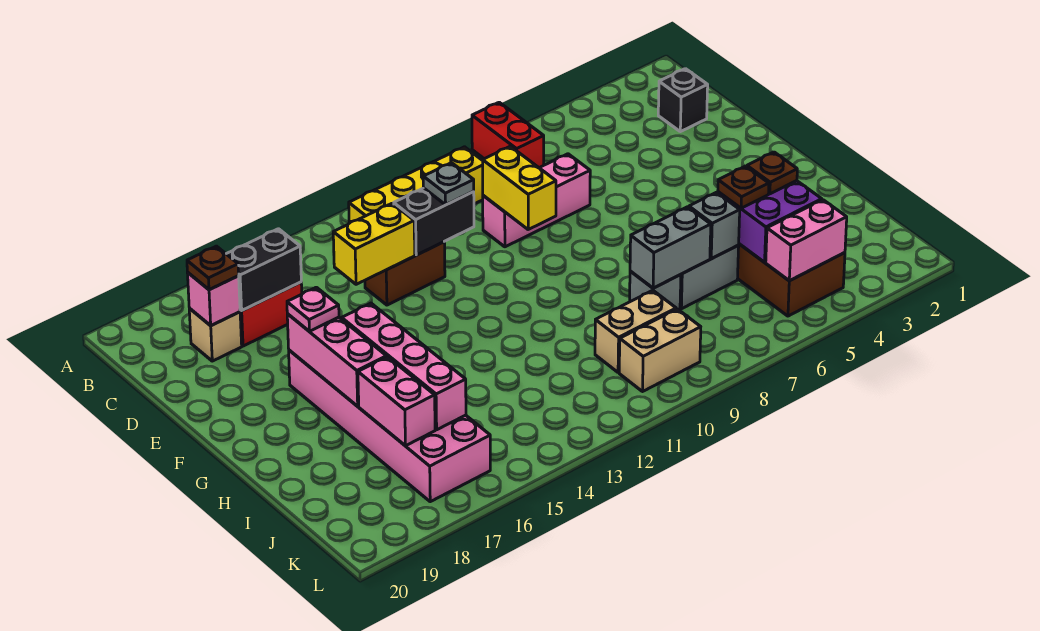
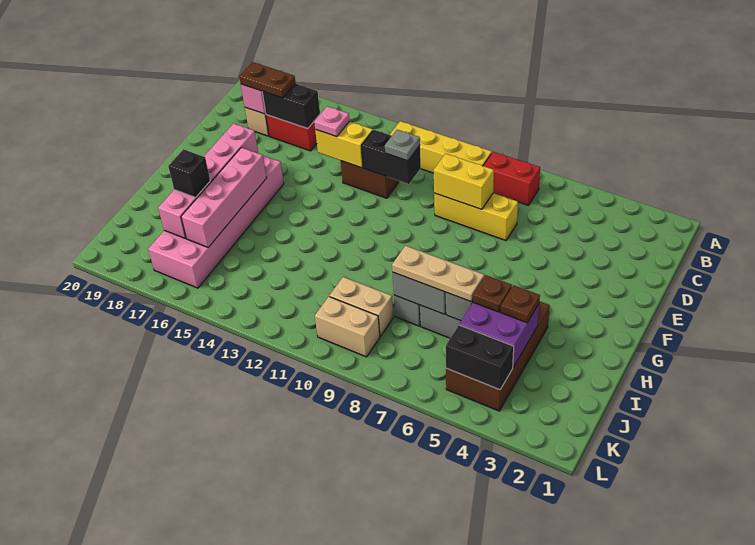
red 1x2 brick [472,102,544,168] -> red 1x2 brick turned to [483,152,540,206]
black 1x1 brick [658,69,708,132] -> black 1x1 brick moved to [168,149,210,198]
brown 1x1 plate [187,246,239,290] -> brown 1x2 plate [239,62,296,98]
pink 1x3 brick [483,154,590,247] -> yellow 1x3 brick [434,193,518,241]
yellow 1x2 brick [483,146,556,229] -> yellow 1x2 brick turned to [434,154,494,209]
pink 1x1 plate [287,287,339,331] -> pink 1x1 plate moved to [314,106,350,137]
none -> tan 1x3 plate [392,246,484,302]
pink 1x2 brick [766,200,847,281] -> black 1x2 brick [446,325,514,390]

